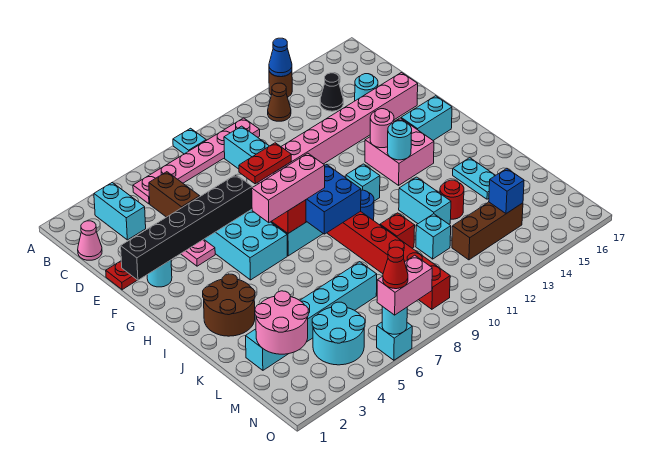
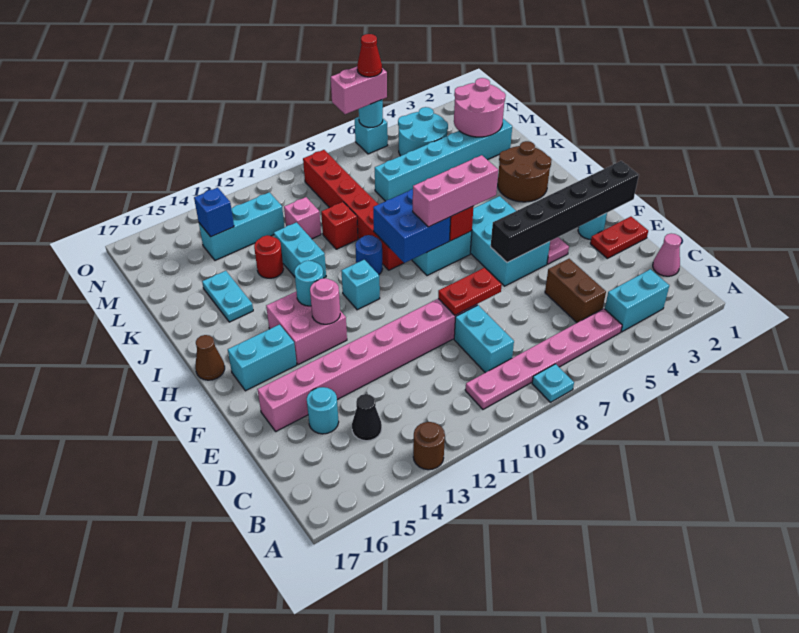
blue 1x1 cone [269,38,292,77] -> none
cyan 1x2 brick [94,182,146,240] -> cyan 1x2 brick turned to [605,269,669,332]
brown 1x1 cone [268,83,291,121] -> brown 1x1 cone moved to [195,335,225,380]
cyan 1x1 brick [416,214,451,259] -> pink 1x1 brick [284,197,321,239]
brown 1x3 brick [452,202,523,260] -> cyan 1x3 brick [199,192,284,260]

